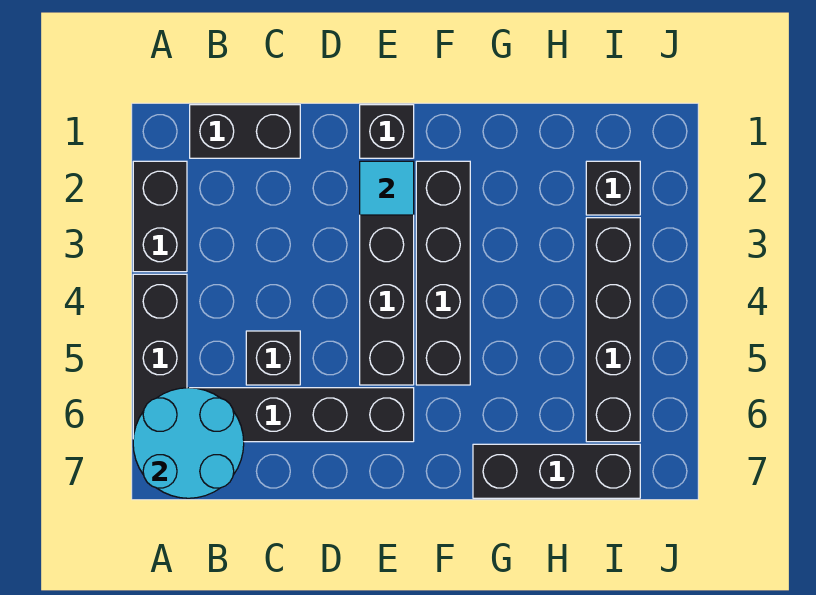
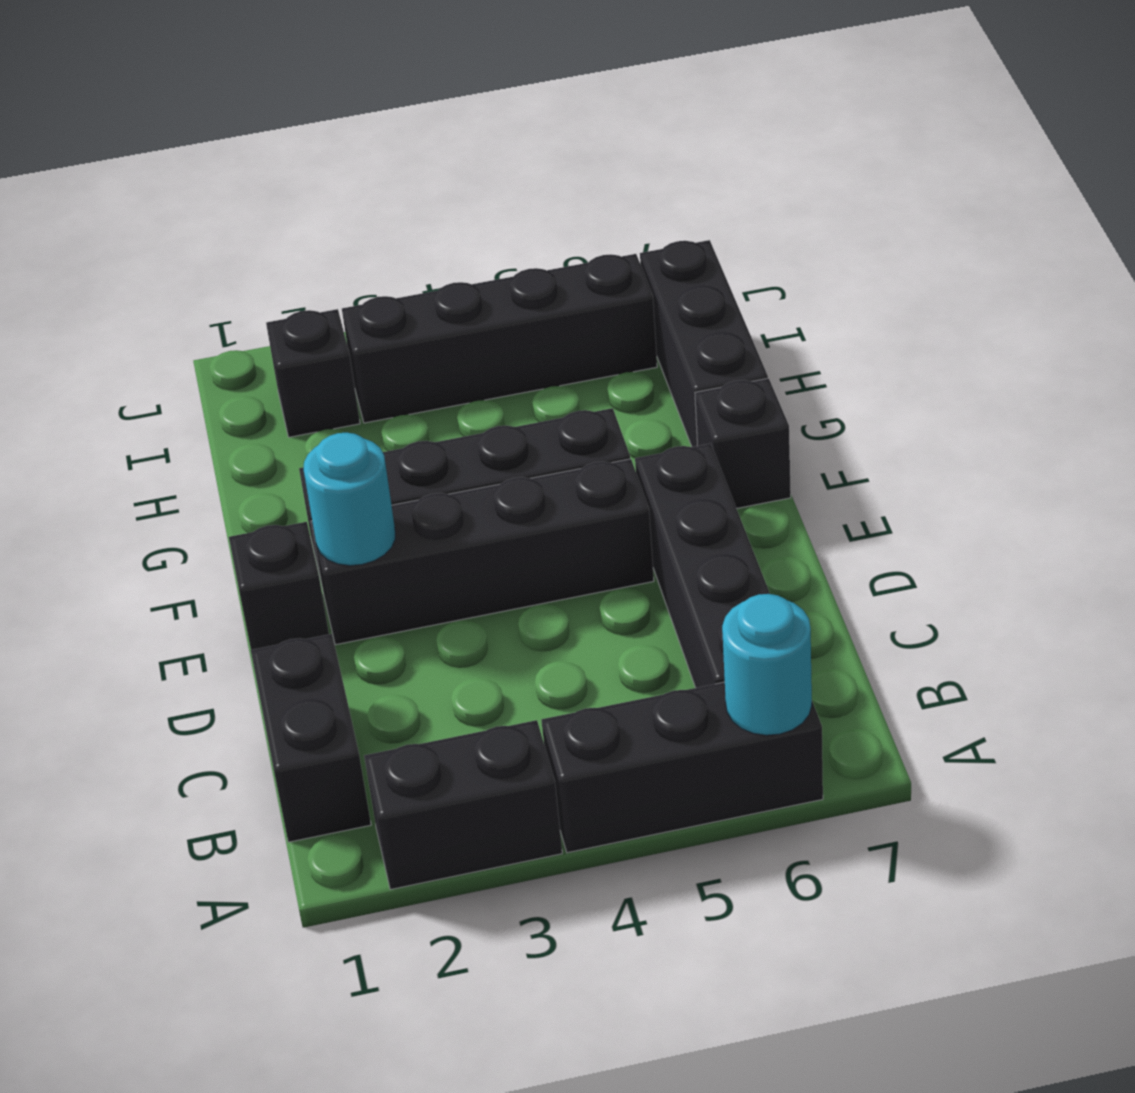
cyan 2x2 round brick [133,388,244,498] -> cyan 1x1 round brick [722,594,812,735]
black 1x1 brick [246,331,300,385] -> black 1x1 brick moved to [695,378,791,508]
cyan 1x1 tile [360,161,414,215] -> cyan 1x1 round brick [304,432,395,566]

